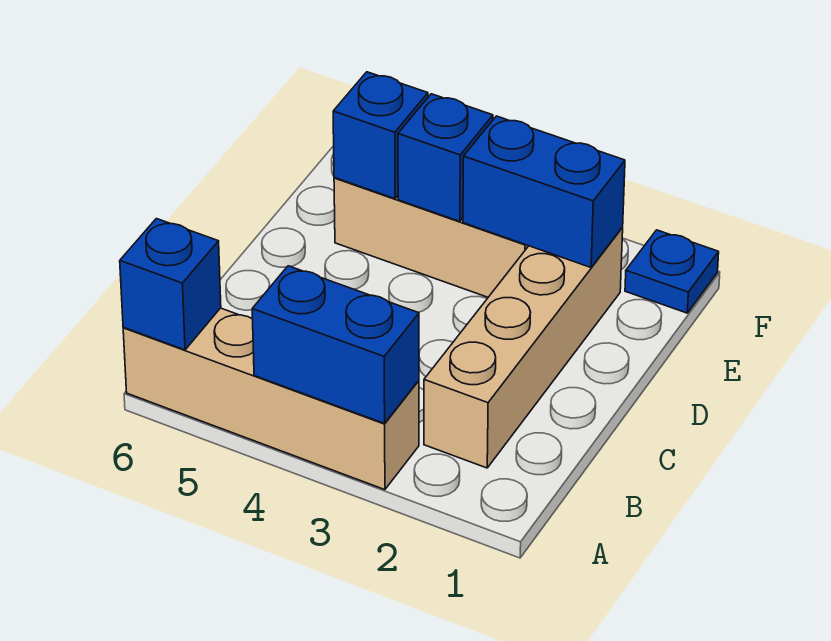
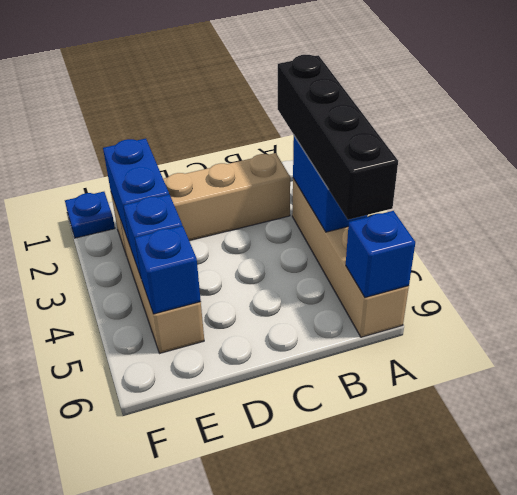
none -> black 1x4 brick [278,55,398,220]

